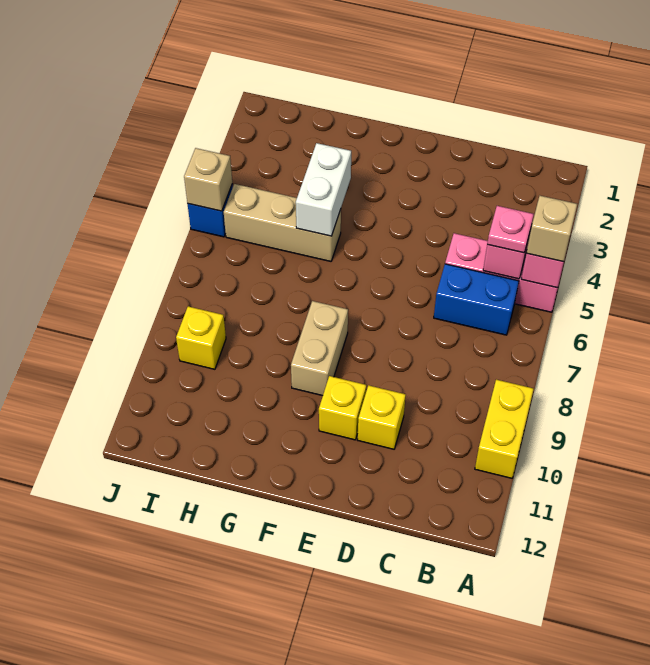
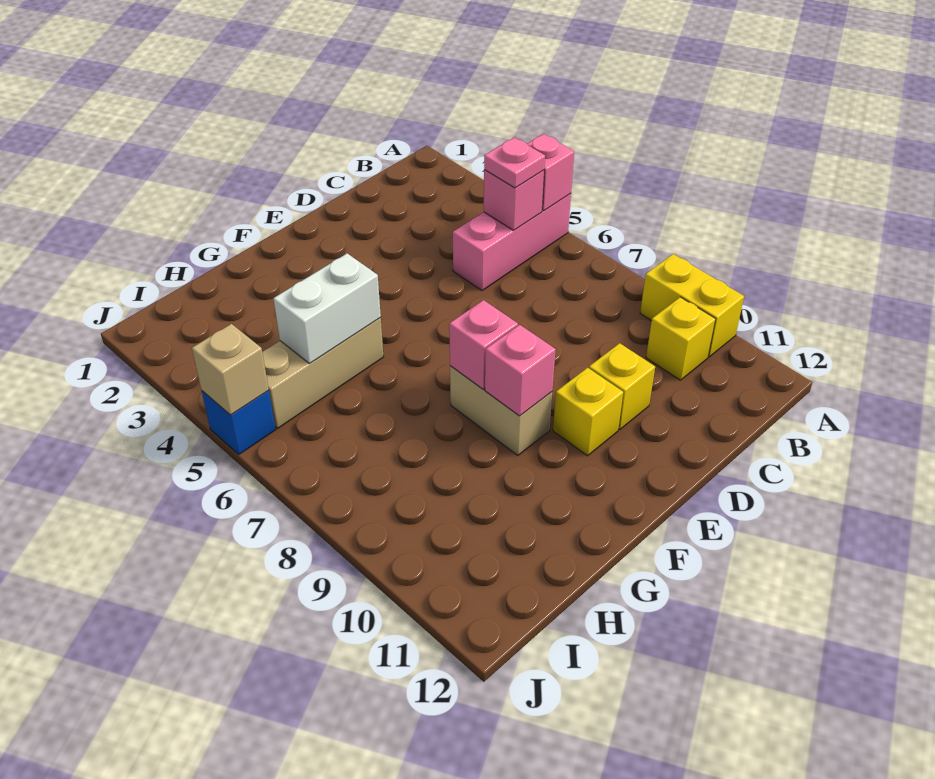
tan 1x1 brick [527,196,577,262] -> none
blue 1x2 brick [434,264,519,335] -> none
none -> pink 1x1 brick [449,300,518,389]
none -> pink 1x1 brick [485,325,556,416]
white 1x2 brick [296,143,351,236] -> white 1x2 brick turned to [273,253,381,363]
yellow 1x1 brick [176,306,226,369] -> yellow 1x1 brick moved to [646,297,716,380]

